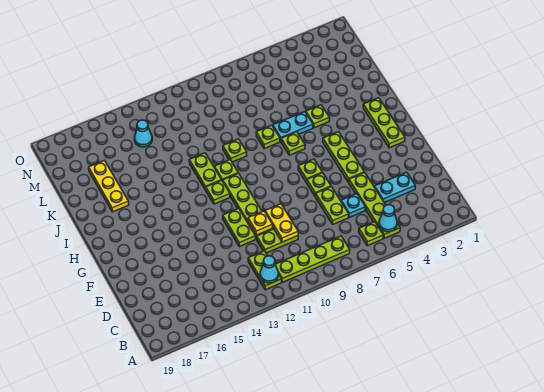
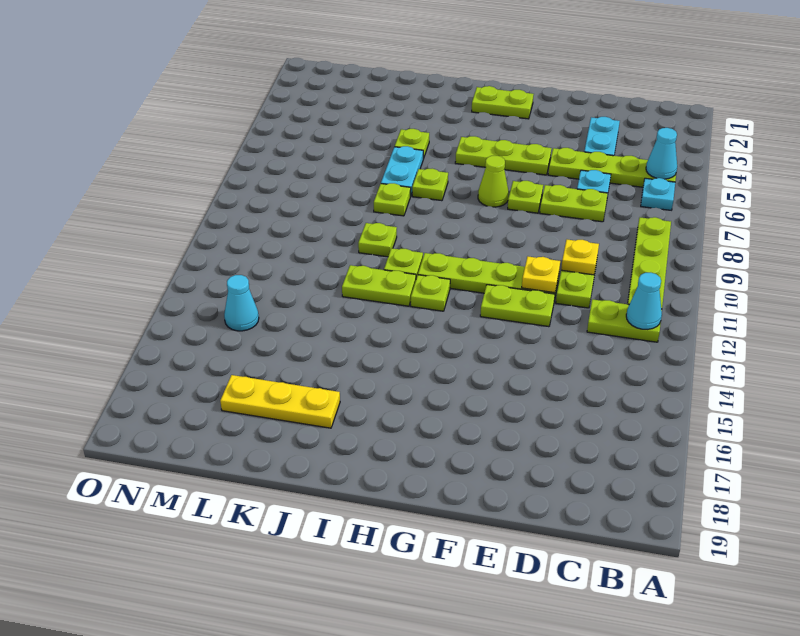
lime 1x1 plate [359,222,384,246] -> cyan 1x1 plate [641,178,675,210]
yellow 1x2 plate [265,204,298,242] -> yellow 1x1 plate [561,239,599,275]
lime 1x3 plate [363,98,405,148] -> lime 1x2 plate [472,86,534,119]
lime 1x1 plate [298,159,322,183] -> lime 1x1 cone [478,156,509,207]

